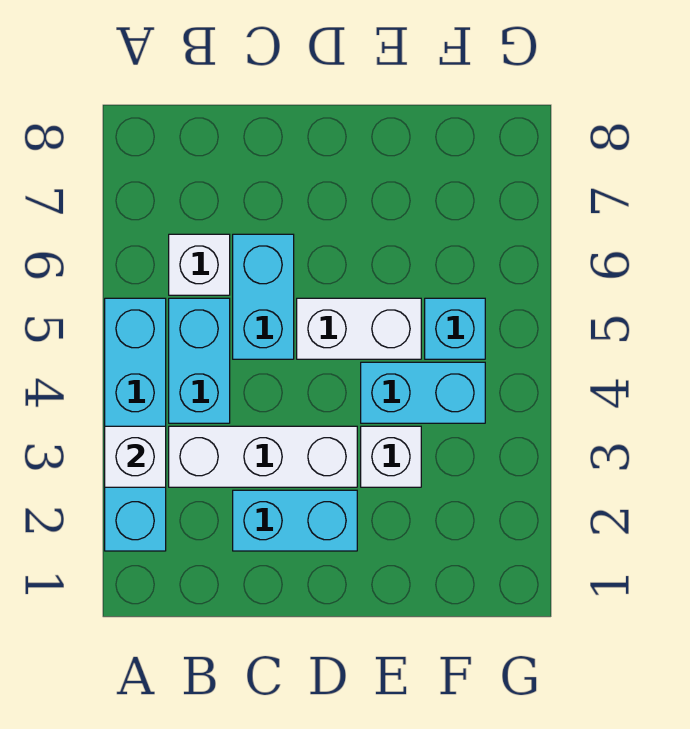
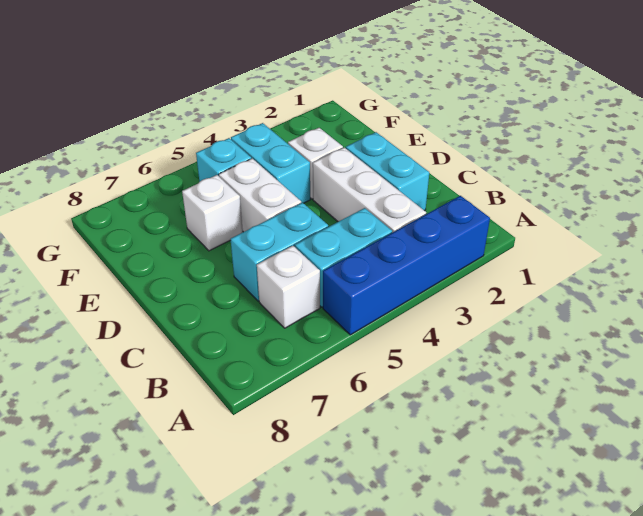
cyan 1x4 brick [105,298,166,551] -> blue 1x4 brick [323,196,490,335]
white 1x1 brick [105,426,166,487] -> white 1x1 brick moved to [182,175,243,251]

